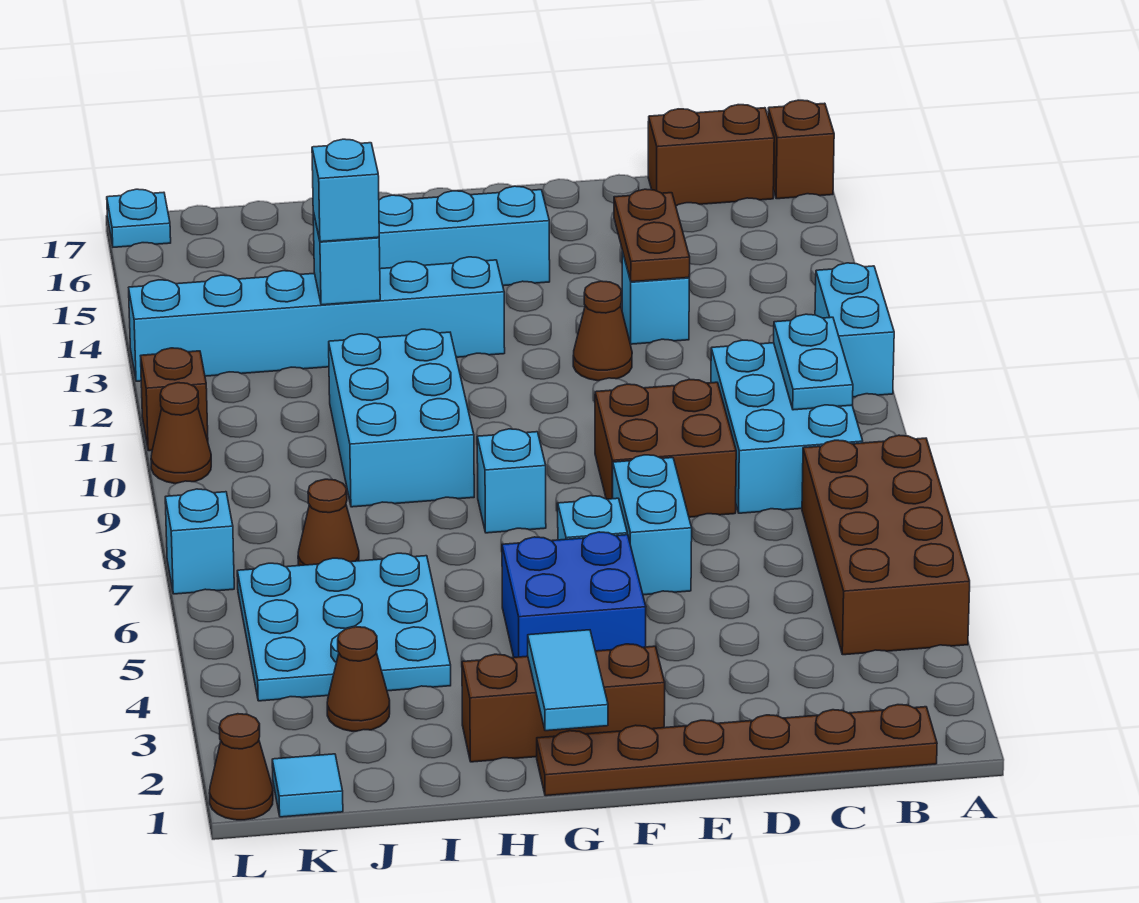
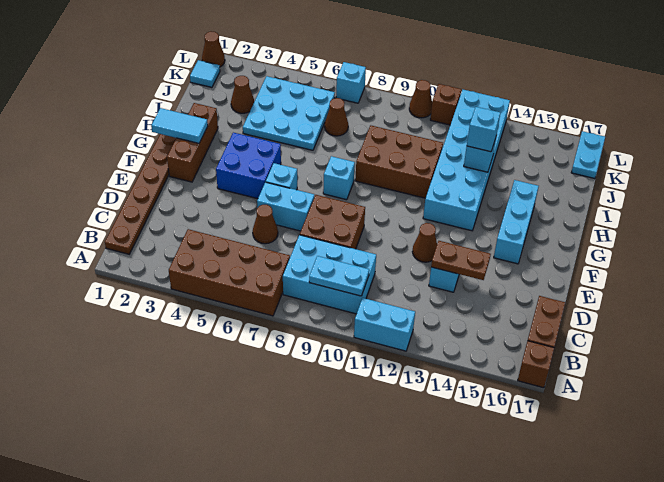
none -> brown 1x1 cone [253,205,278,244]
cyan 1x6 brick [129,257,505,381] -> cyan 2x6 brick [423,90,510,231]
cyan 2x3 brick [329,329,474,507] -> brown 2x3 brick [355,125,443,198]
cyan 1x1 plate [107,189,171,247] -> cyan 1x2 plate [571,131,605,179]

